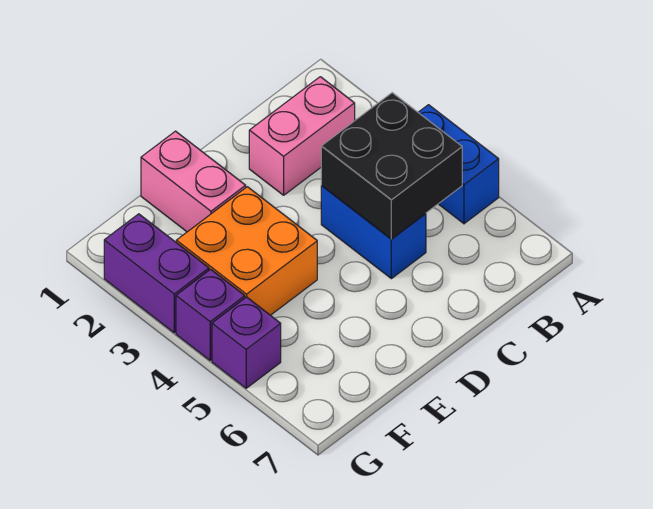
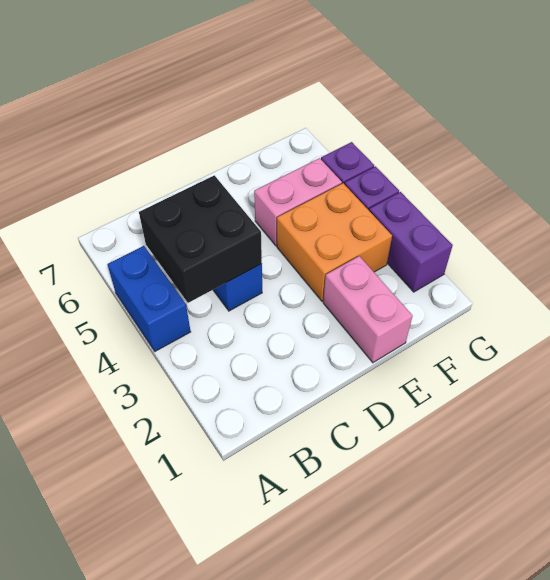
pink 1x2 brick [249,77,355,195] -> pink 1x2 brick moved to [254,158,342,246]

